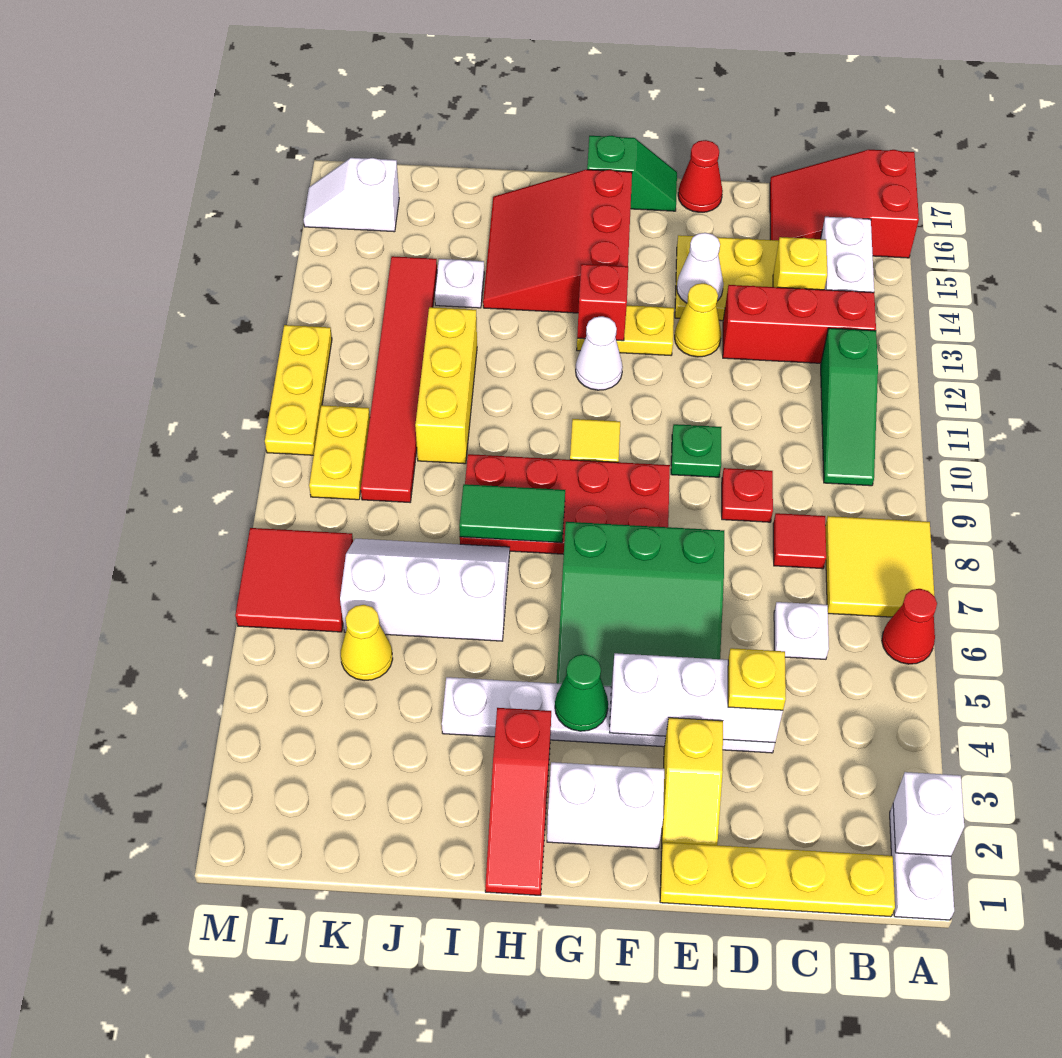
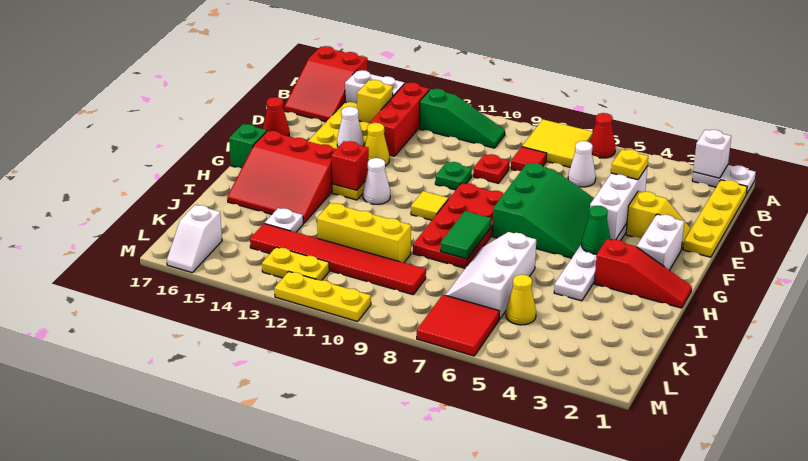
white 1x1 plate [774,602,829,659] -> white 1x1 cone [568,141,596,187]
yellow 1x2 plate [309,405,370,500] -> yellow 1x2 plate moved to [262,247,329,281]

